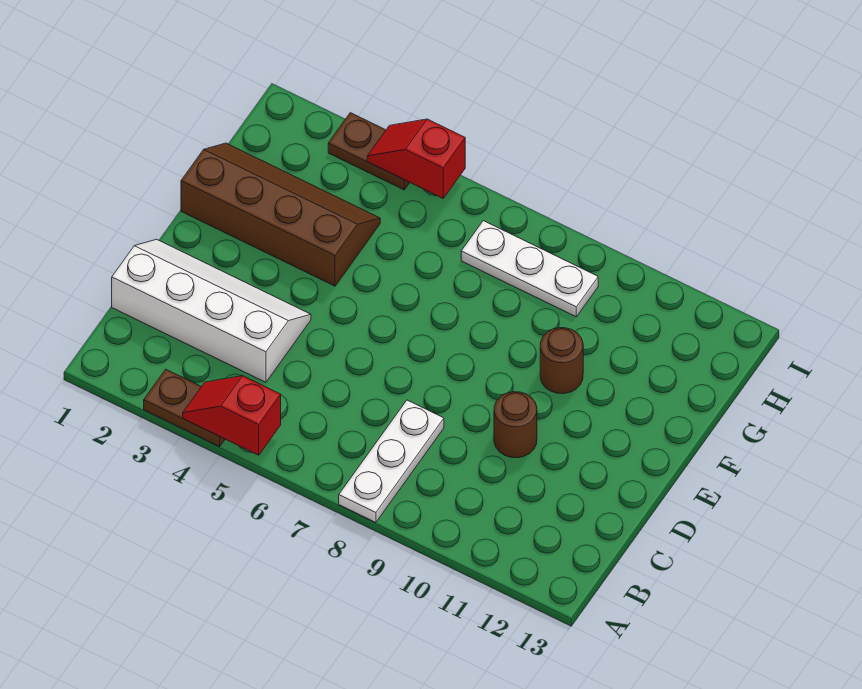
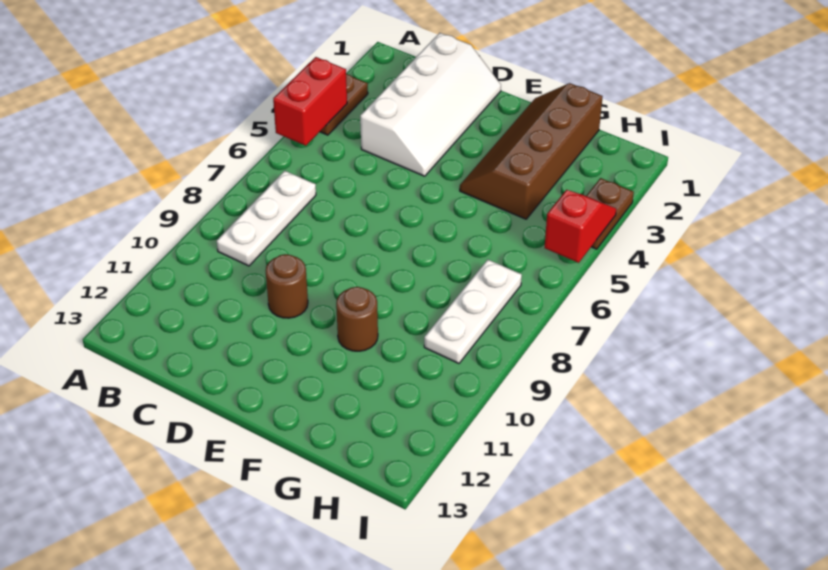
red 1x2 slope [183,376,281,455] -> red 1x2 brick [273,57,347,146]
white 1x3 plate [339,400,444,523] -> white 1x3 plate turned to [217,171,316,266]
brown 2x4 slope [181,143,380,286] -> brown 2x4 slope turned to [460,83,603,219]

